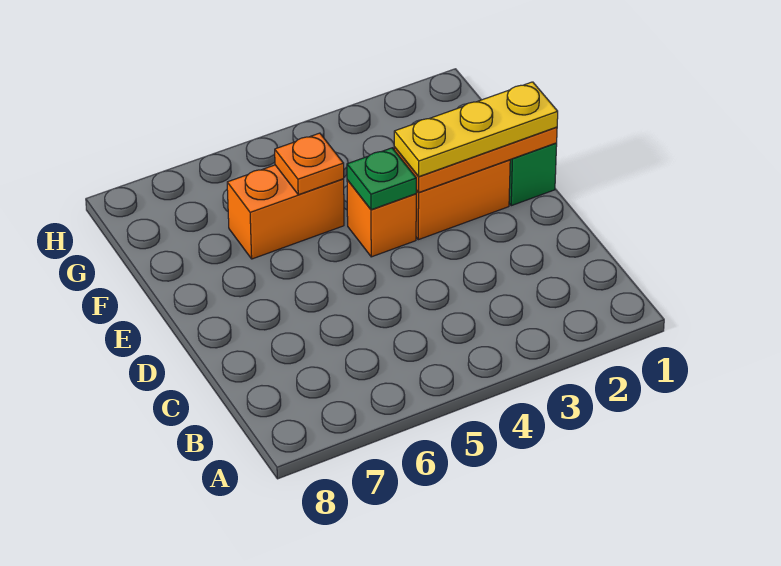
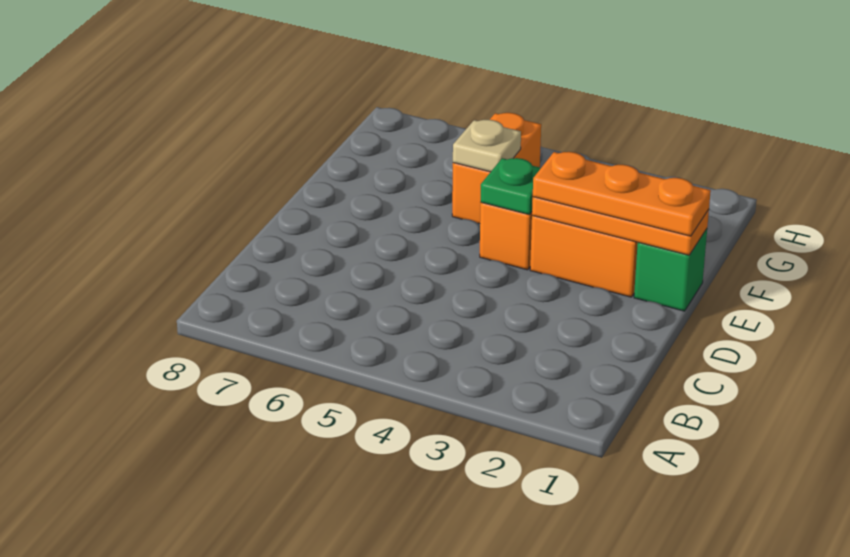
yellow 1x3 plate [394,82,558,176] -> orange 1x3 plate [533,152,711,236]
orange 1x2 brick [227,165,344,259] -> orange 1x2 brick turned to [452,113,541,224]
orange 1x1 plate [275,133,344,195] -> tan 1x1 plate [453,120,521,172]

